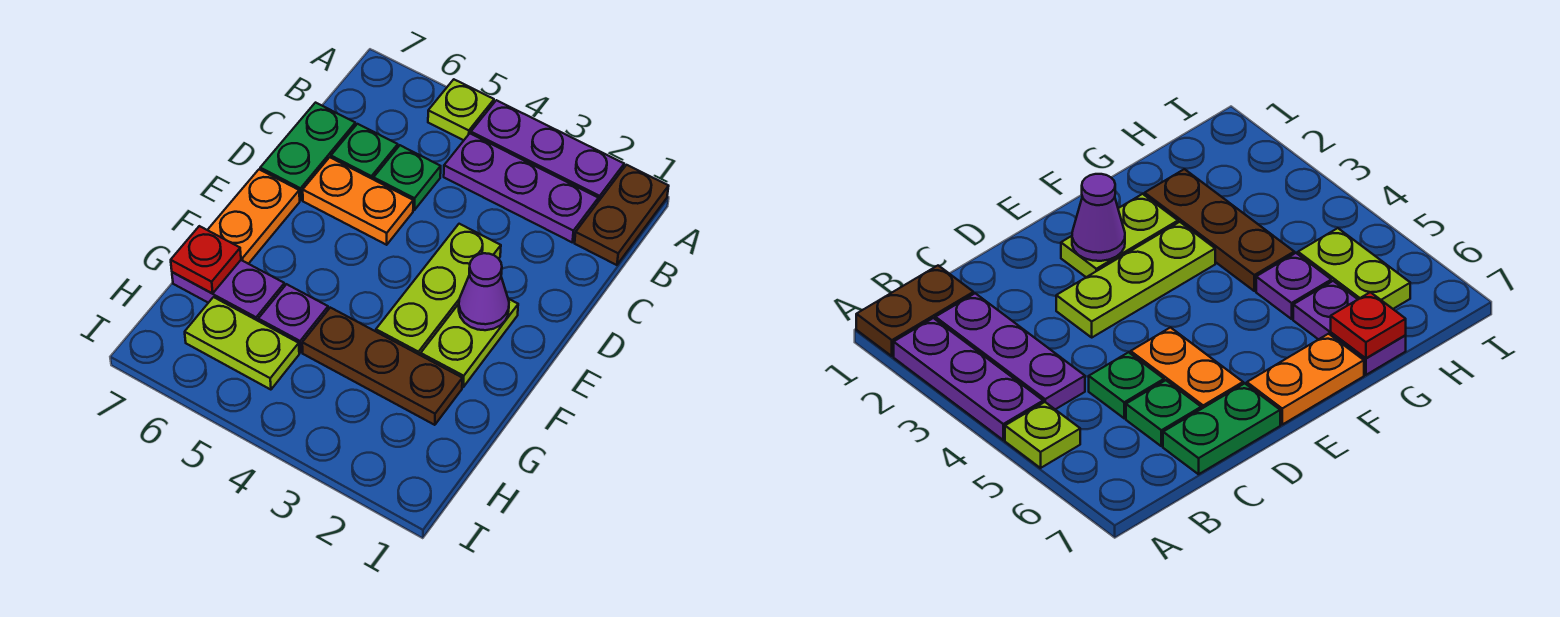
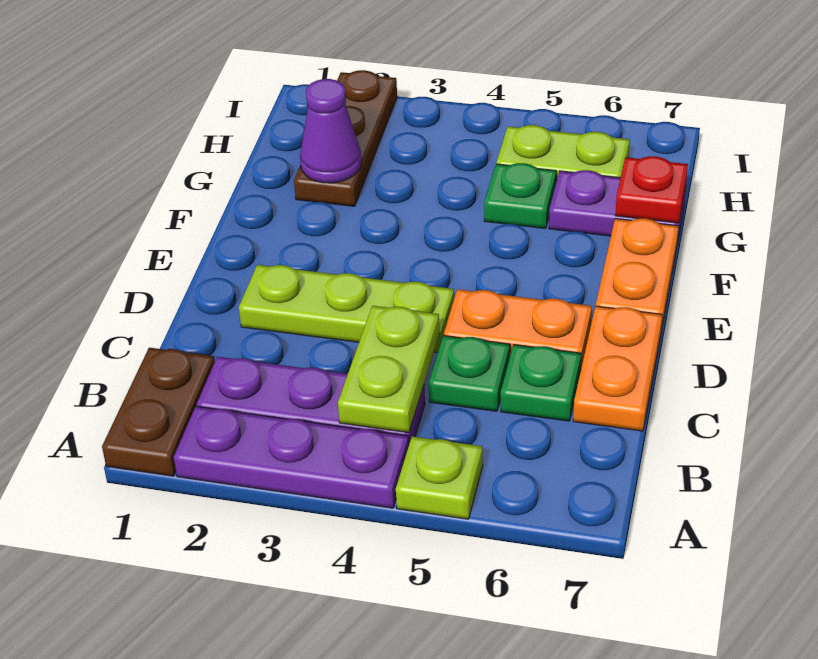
green 1x2 plate [260,103,355,200] -> orange 1x2 plate [573,306,662,431]
lime 1x3 plate [376,224,501,355] -> lime 1x3 plate turned to [239,265,454,353]
lime 1x2 plate [421,299,518,387] -> lime 1x2 plate moved to [338,306,440,433]
purple 1x1 cone [459,253,509,330] -> purple 1x1 cone moved to [300,79,362,183]
brown 1x3 plate [302,308,462,425] -> brown 1x3 plate turned to [294,70,397,206]
purple 1x1 plate [258,284,328,352] -> green 1x1 plate [484,163,556,229]

